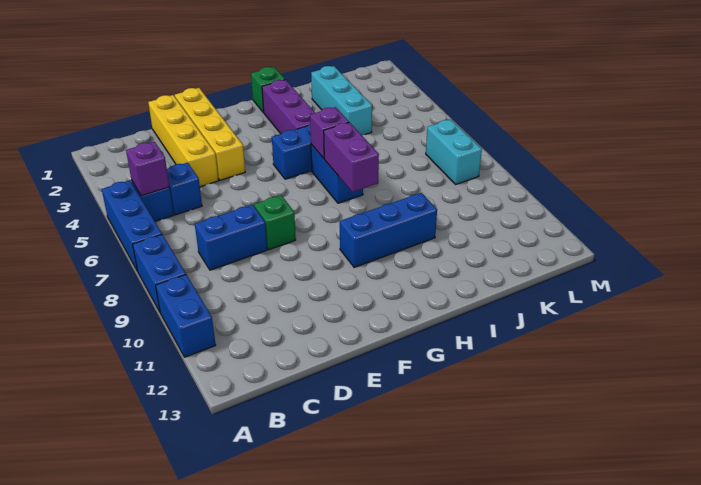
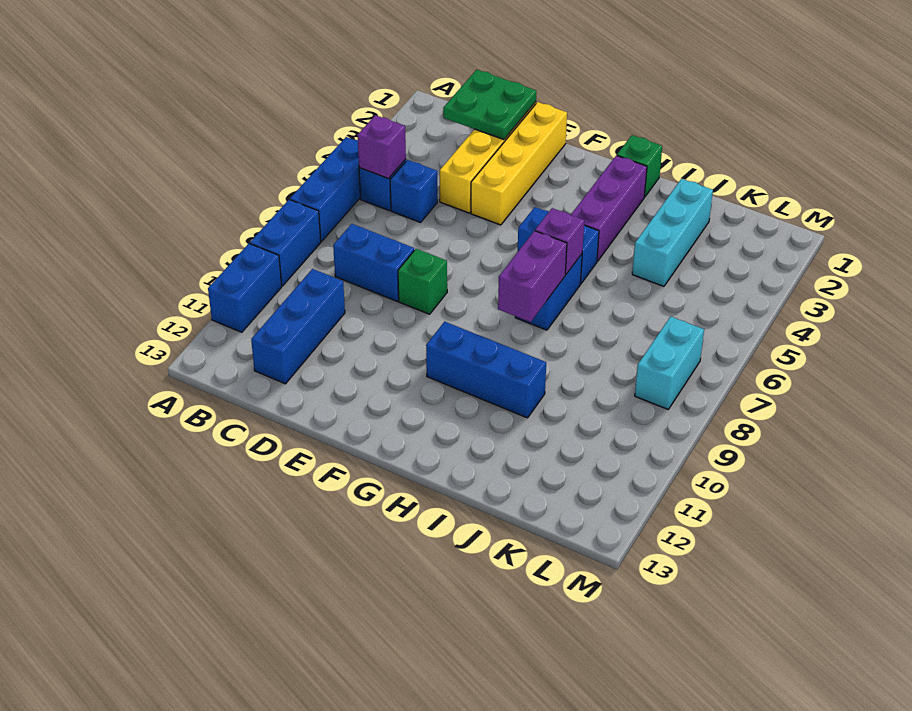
none -> green 2x2 plate [443,70,536,140]
none -> blue 1x3 brick [251,269,345,384]

